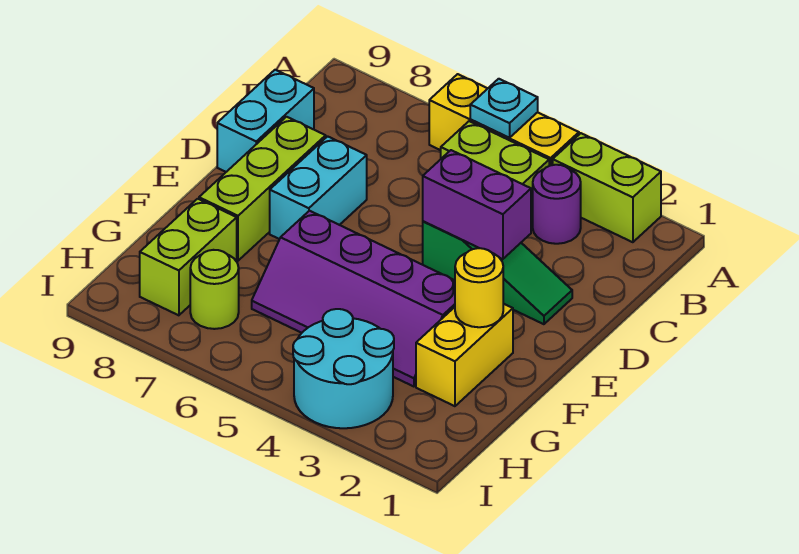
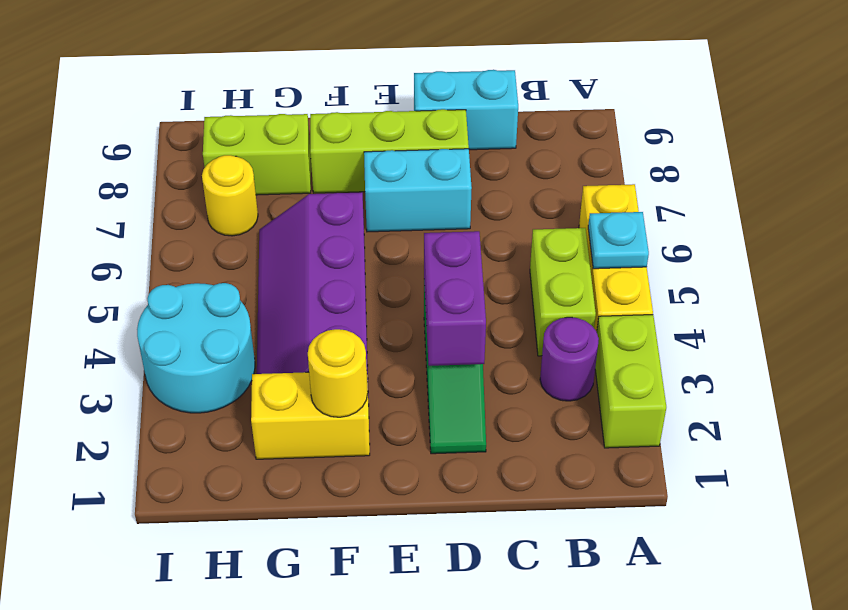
lime 1x1 round brick [190,250,239,329] -> yellow 1x1 round brick [202,155,258,236]

